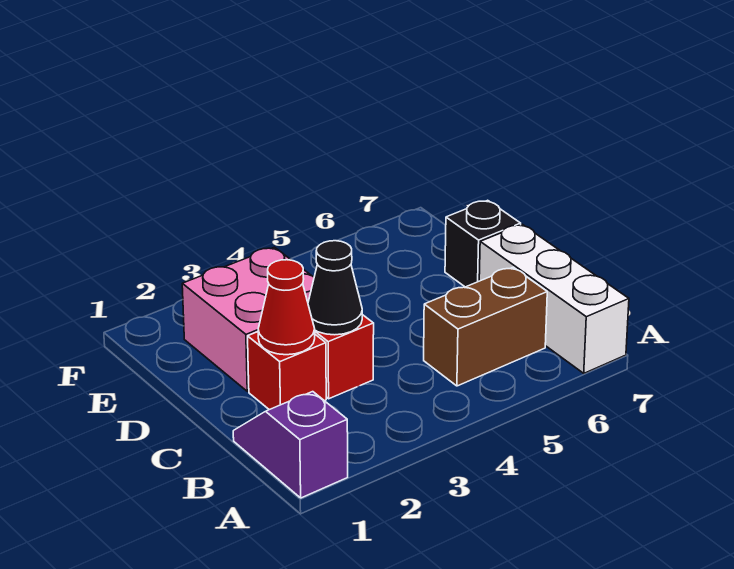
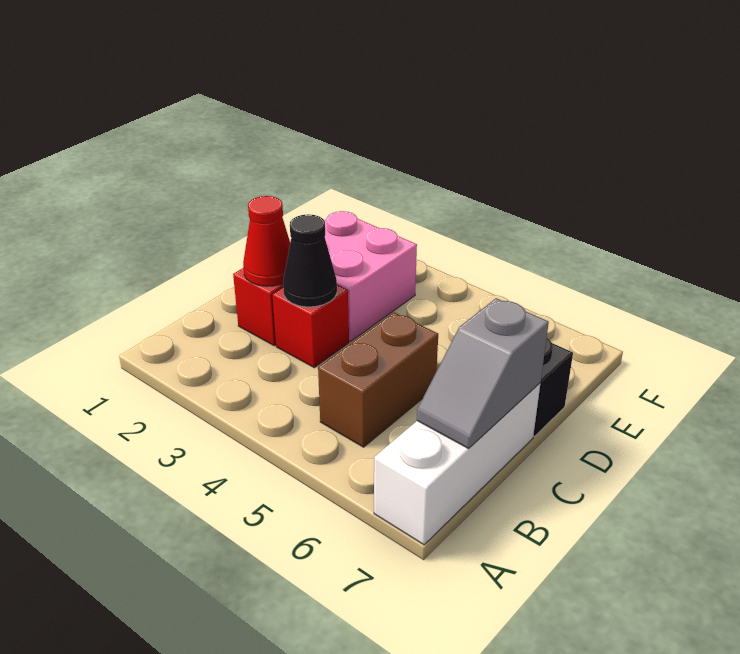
purple 1x2 slope [233,392,348,498] -> none
brown 1x2 brick [424,267,547,386] -> brown 1x2 brick turned to [318,312,438,447]
none -> grey 1x2 slope [417,298,549,448]

